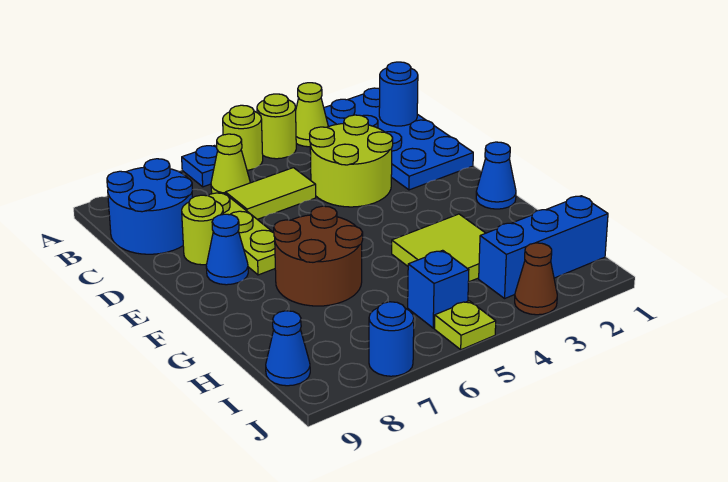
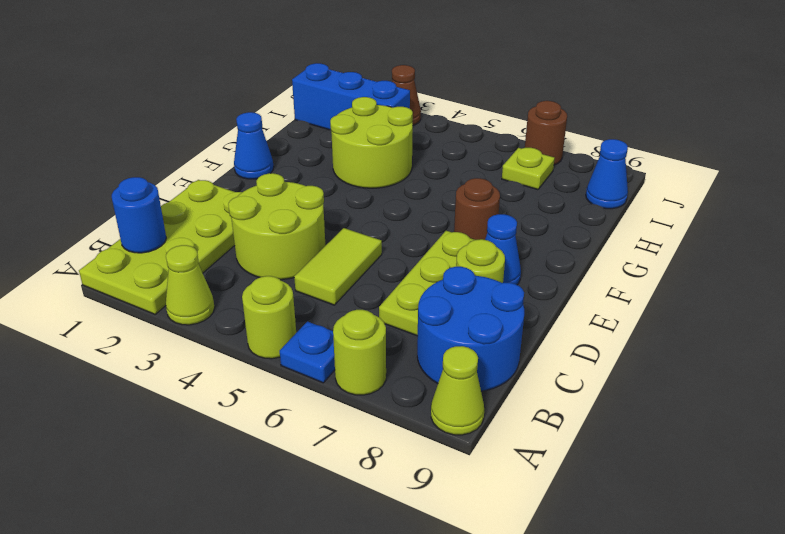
blue 2x4 plate [324,88,473,190] -> lime 2x4 plate [79,180,242,314]
lime 1x1 round brick [257,94,296,159] -> lime 1x1 round brick moved to [333,310,386,395]
lime 1x1 cone [211,134,250,194] -> lime 1x1 cone moved to [431,346,484,435]
lime 1x2 tile [225,168,316,219] -> lime 1x2 tile turned to [294,228,382,305]
brown 2x2 round brick [273,206,363,306] -> brown 1x1 round brick [454,178,500,240]
lime 2x2 tile [392,214,485,282] -> lime 2x2 round brick [330,97,413,188]
blue 1x1 brick [408,250,469,328] -> none
lime 1x1 plate [435,301,496,350] -> lime 1x1 plate moved to [502,148,555,190]
blue 1x1 round brick [369,302,414,376] -> brown 1x1 round brick [525,101,567,165]

